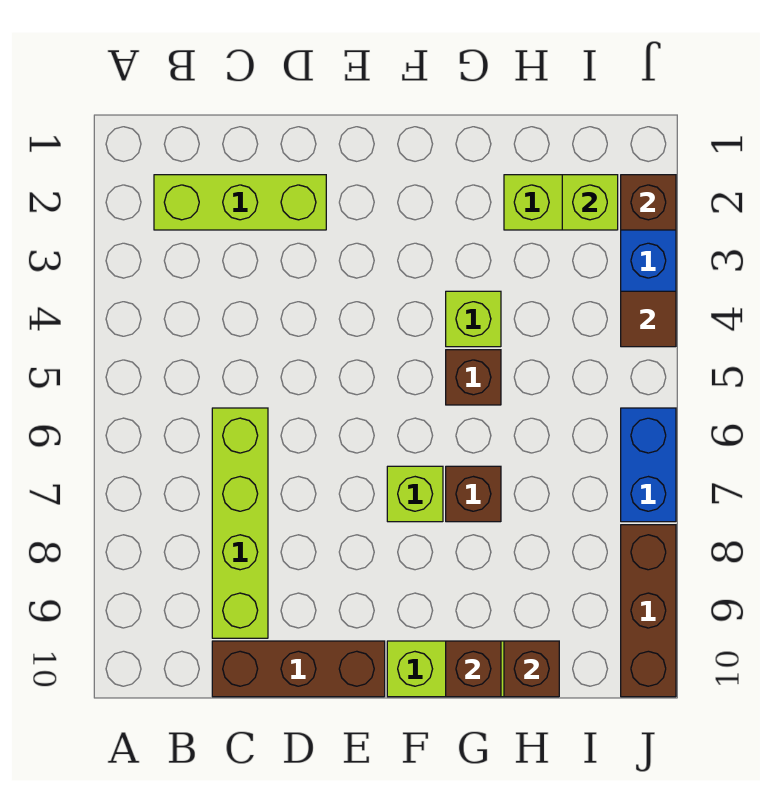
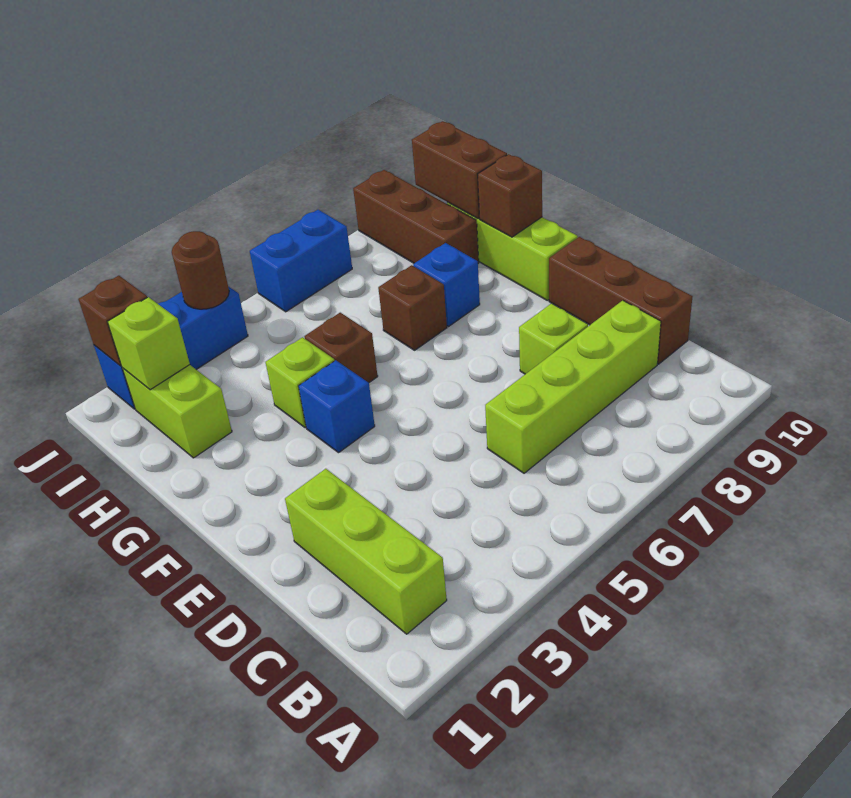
none -> blue 1x1 brick [299,360,375,453]
lime 1x1 brick [387,466,443,522] -> lime 1x1 brick moved to [519,303,588,374]
none -> blue 1x1 brick [413,243,480,326]
brown 1x1 brick [504,641,559,697] -> brown 1x2 brick [412,121,507,219]
brown 1x1 tile [621,291,676,347] -> brown 1x1 round brick [172,231,229,309]
brown 1x3 brick [621,525,676,697] -> brown 1x3 brick turned to [353,170,479,263]

